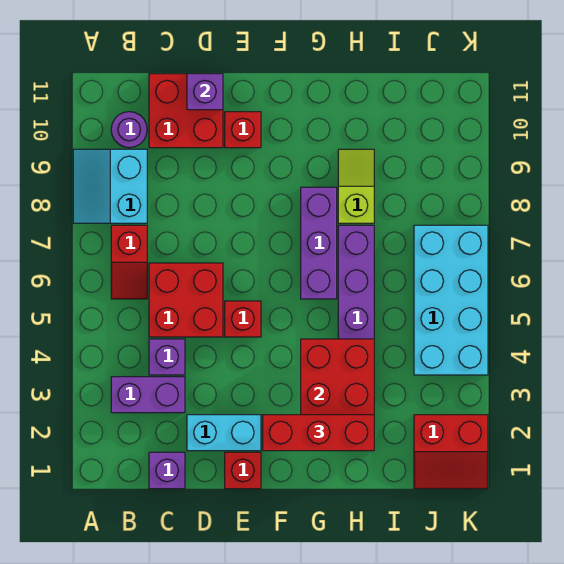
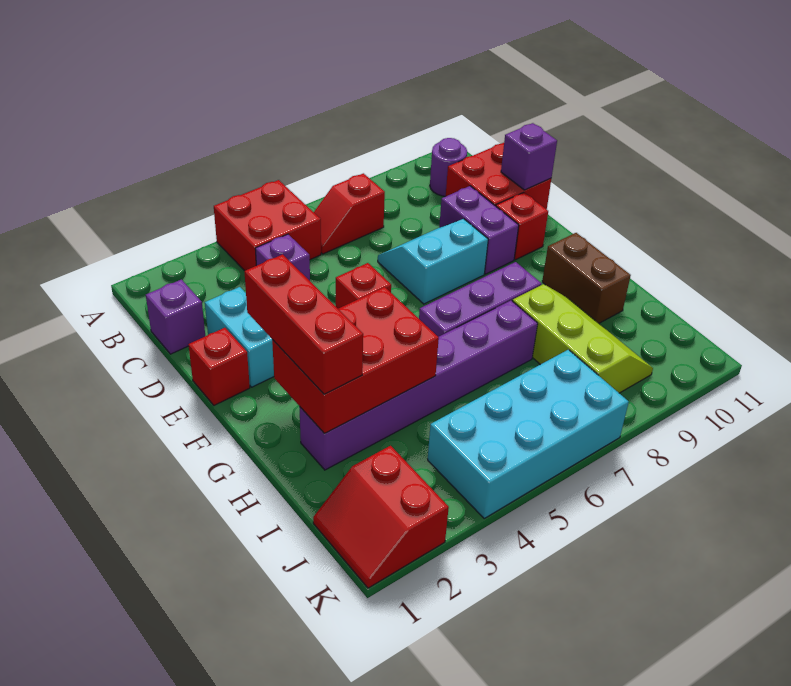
cyan 2x2 slope [73,149,147,223] -> cyan 2x2 slope moved to [378,219,488,304]
purple 1x2 brick [111,377,185,413] -> purple 1x2 brick moved to [439,186,519,274]
red 2x2 brick [149,263,223,337] -> red 2x2 brick moved to [214,180,321,271]
none -> brown 1x2 brick [542,233,631,323]
lime 1x2 slope [338,149,374,223] -> lime 2x3 slope [513,284,653,393]

